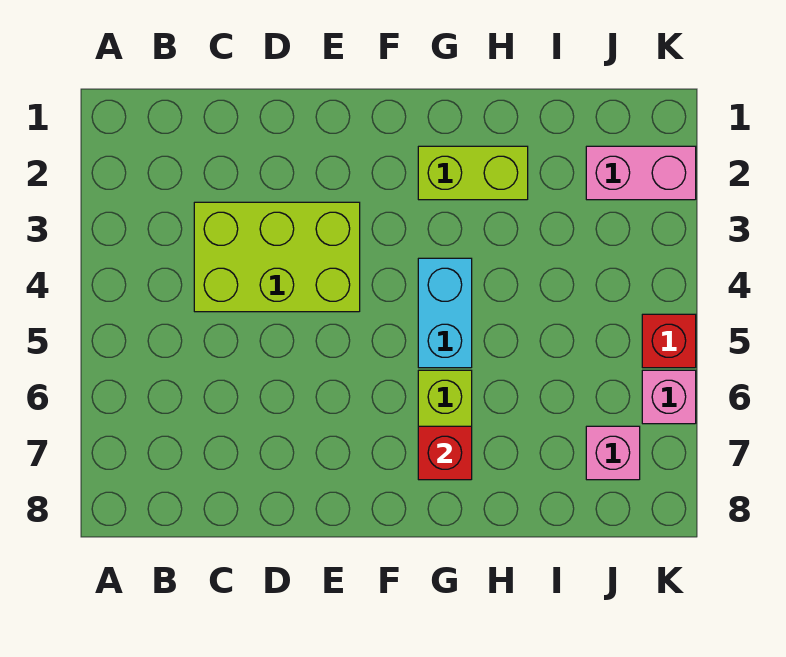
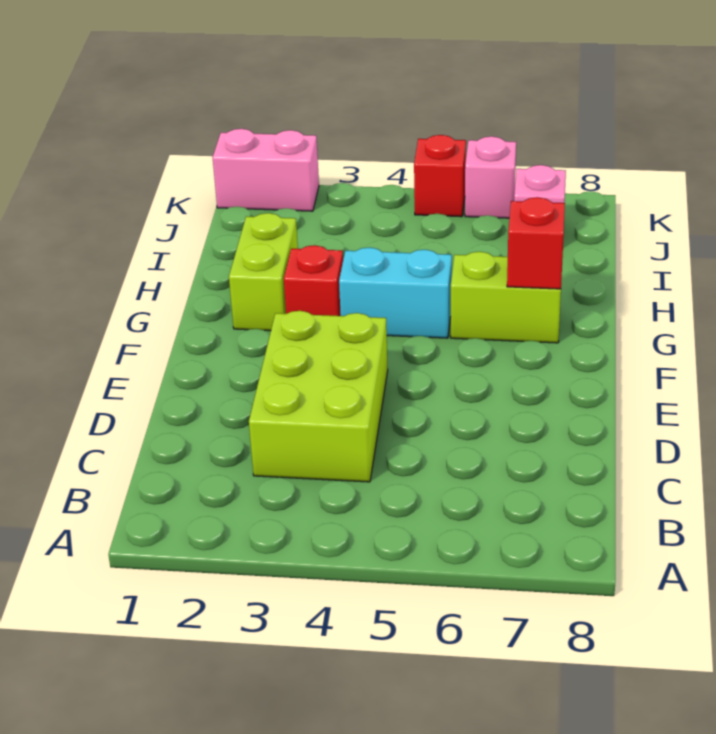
none -> red 1x1 brick [284,245,343,316]
pink 1x2 brick [586,146,696,200] -> pink 1x2 brick turned to [213,129,319,211]

